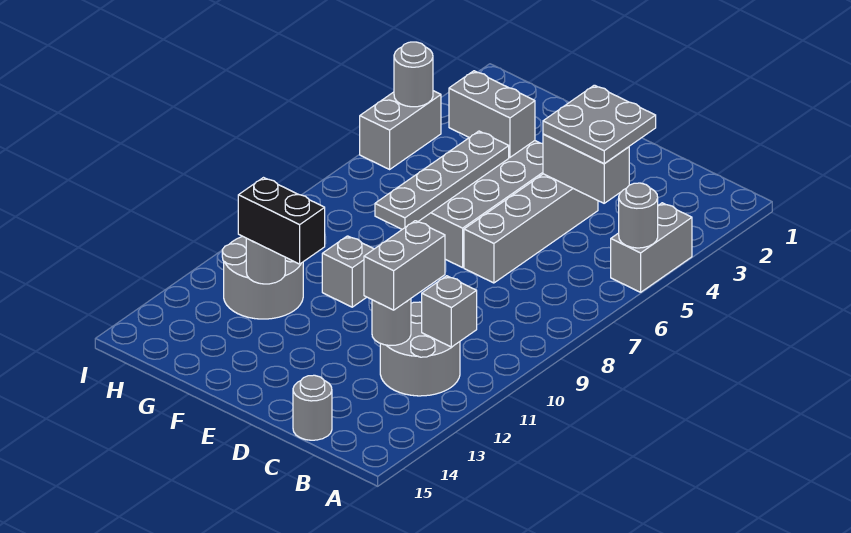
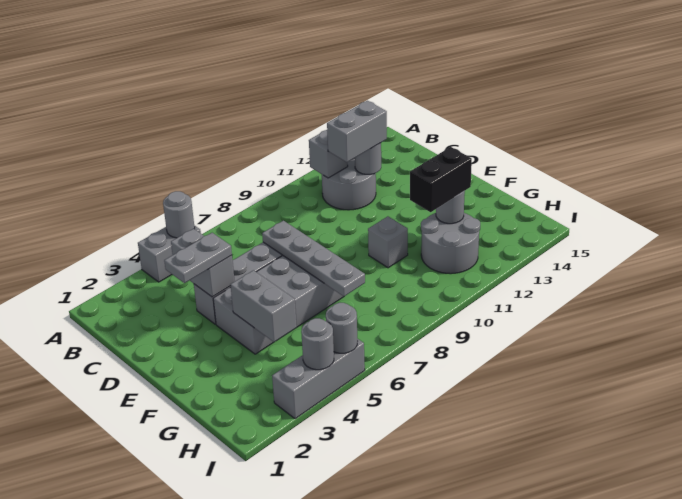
grey 2x2 plate [543,85,656,164] -> grey 1x2 plate [164,233,232,283]
grey 1x1 round brick [293,375,332,440] -> grey 1x1 round brick moved to [326,303,357,353]
grey 1x4 plate [375,131,509,229] -> grey 1x4 plate turned to [262,221,365,296]
black 1x2 brick [238,178,325,264] -> black 1x2 brick turned to [410,147,472,212]
grey 1x2 brick [360,91,441,169] -> grey 1x3 brick [272,339,365,419]

